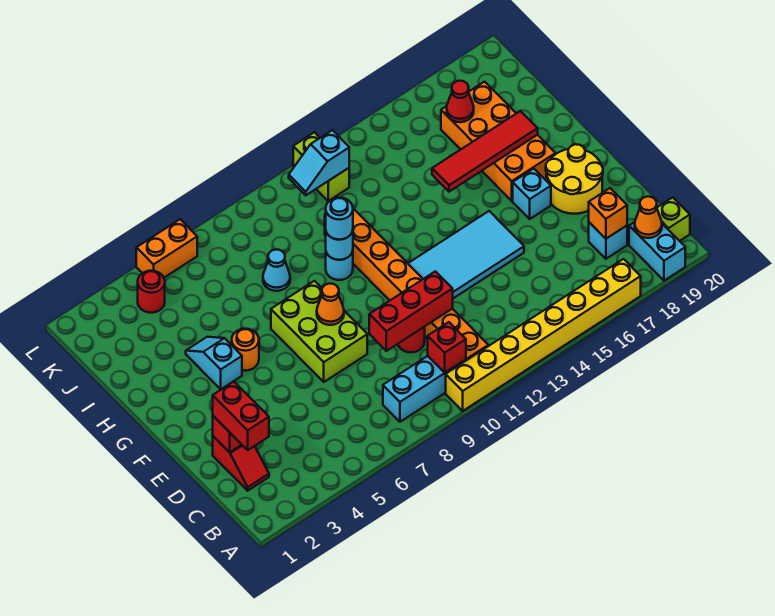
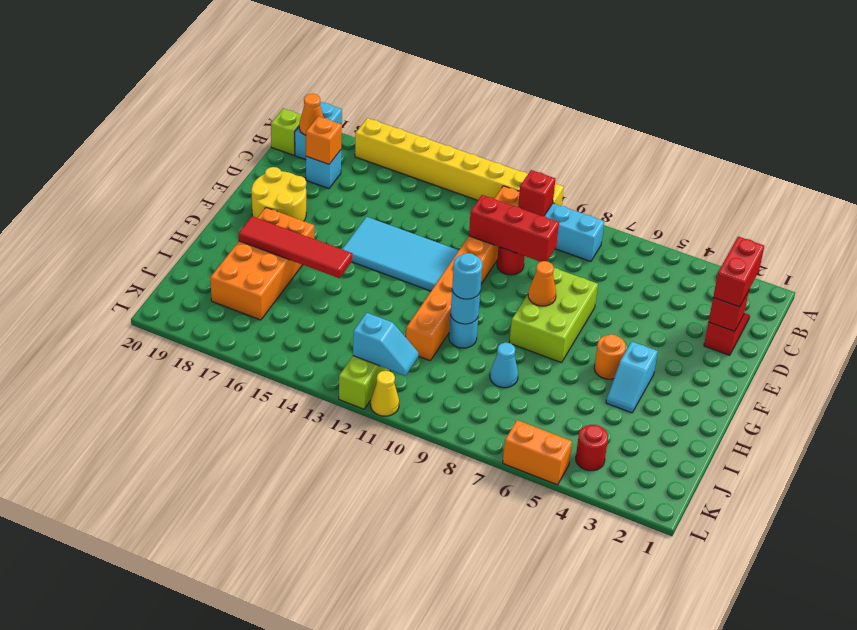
cyan 1x1 brick [513,169,551,219] -> none
red 1x1 cone [447,81,474,122] -> none
none -> yellow 1x1 cone [371,370,399,416]

